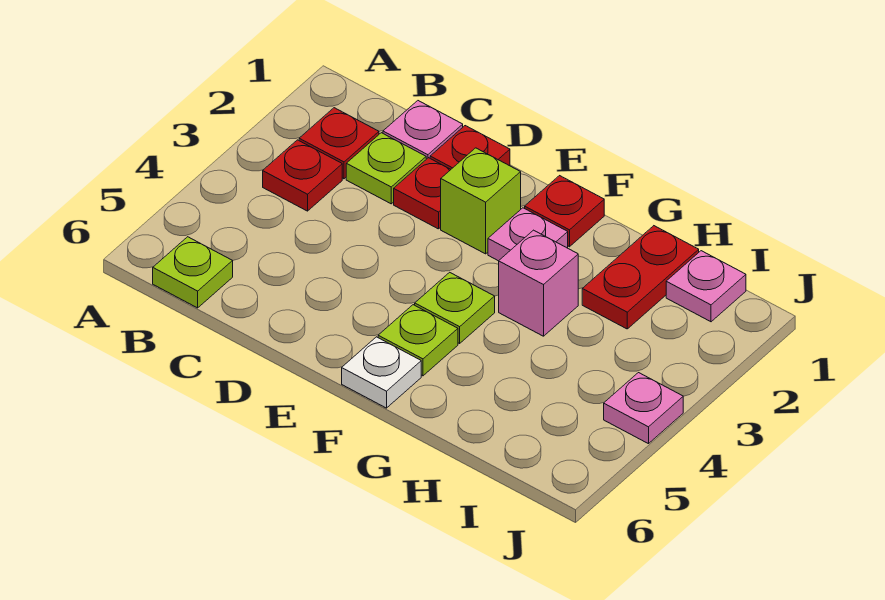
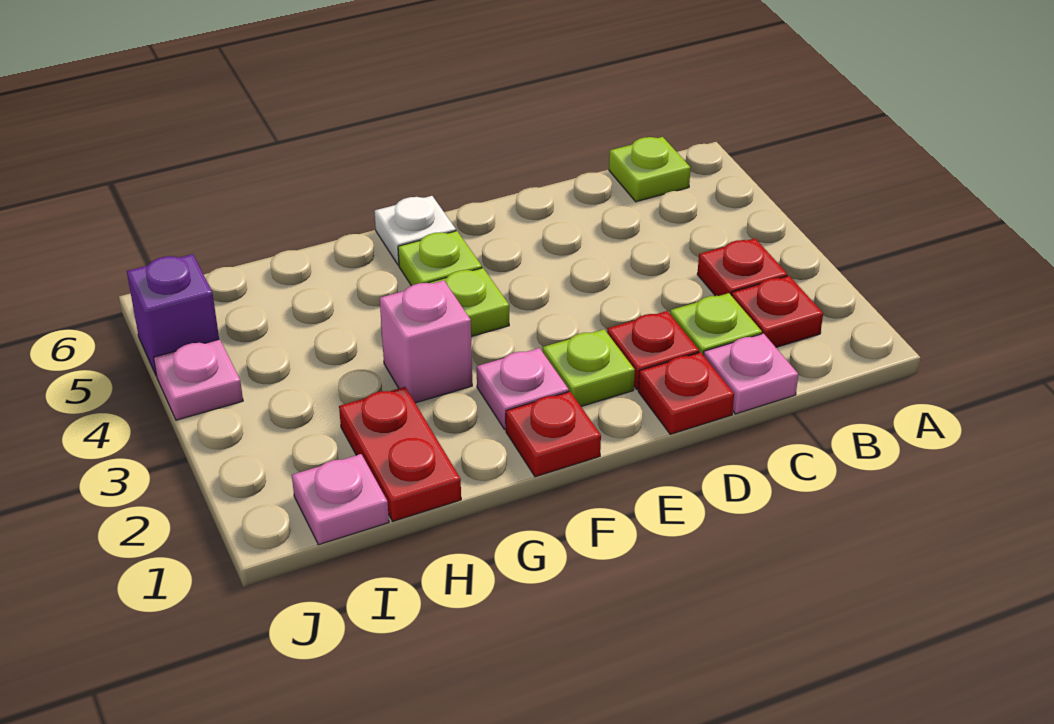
lime 1x1 brick [441,148,521,254] -> lime 1x1 plate [543,329,635,406]
none -> purple 1x1 brick [127,254,219,376]

